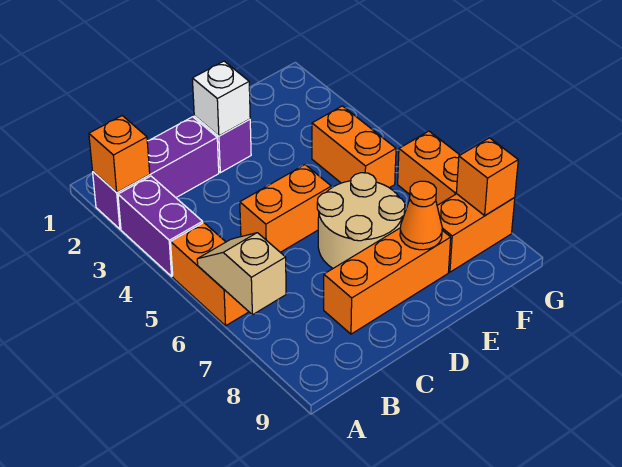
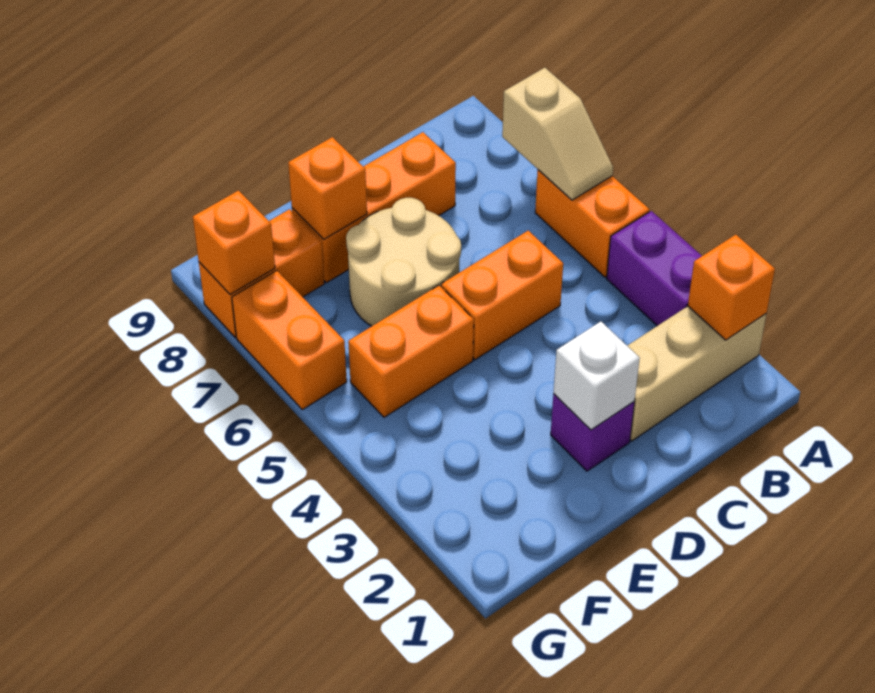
purple 1x3 brick [93,117,219,229] -> tan 1x3 brick [627,306,766,441]
orange 1x1 cone [400,181,442,250] -> orange 1x1 brick [288,137,367,239]
orange 1x2 brick [312,106,396,188] -> orange 1x2 brick turned to [348,285,474,417]

